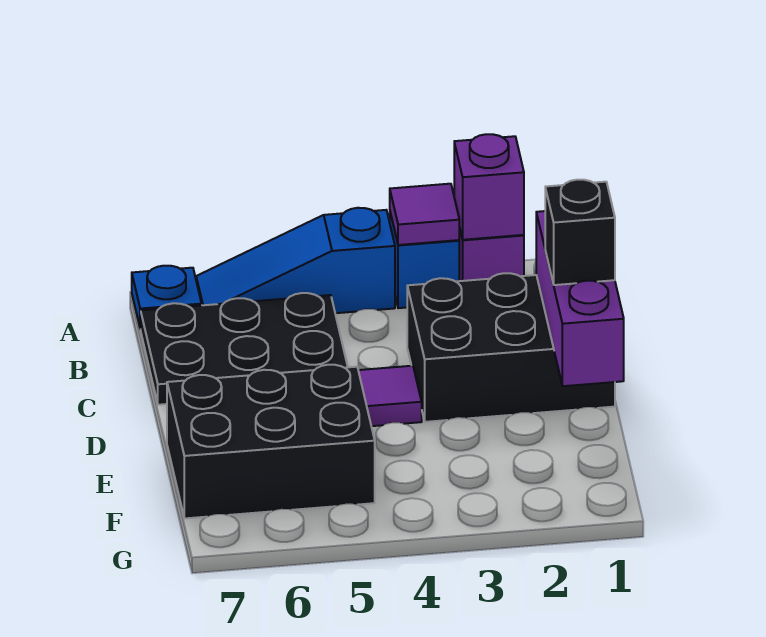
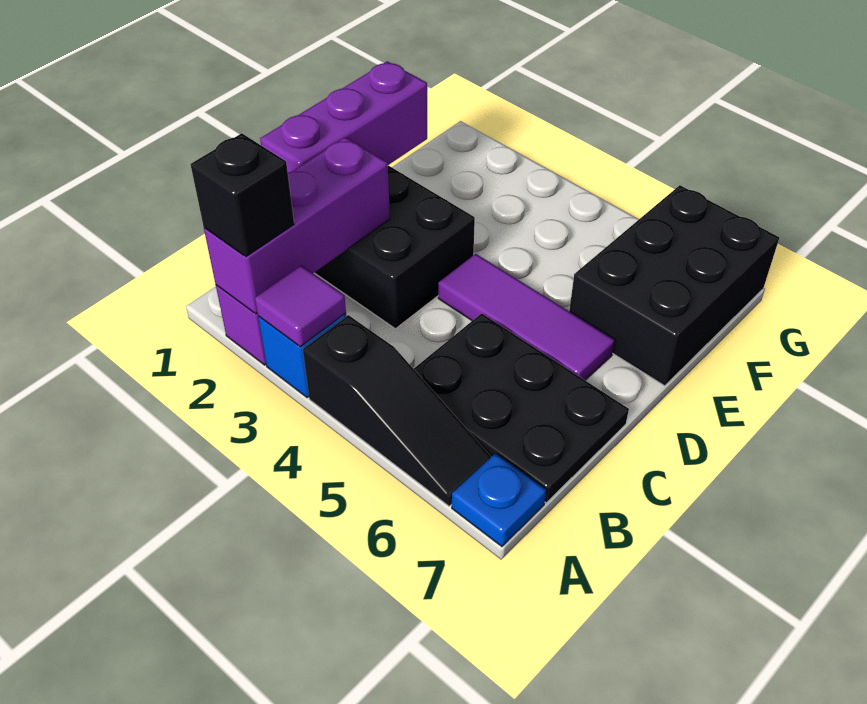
purple 1x1 brick [454,134,524,240] -> purple 1x3 brick [204,137,390,314]
blue 1x3 slope [196,208,395,313] -> black 1x3 slope [303,315,491,506]
black 1x1 brick [545,180,615,285] -> black 1x1 brick moved to [190,133,294,257]
black 2x3 brick [167,365,375,518] -> black 2x3 brick turned to [569,185,779,386]

